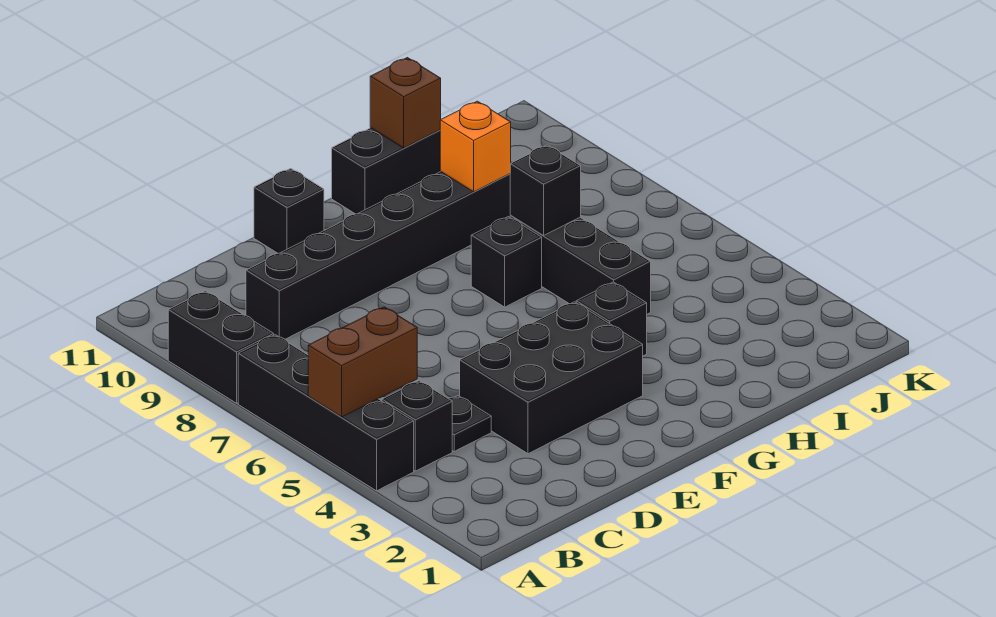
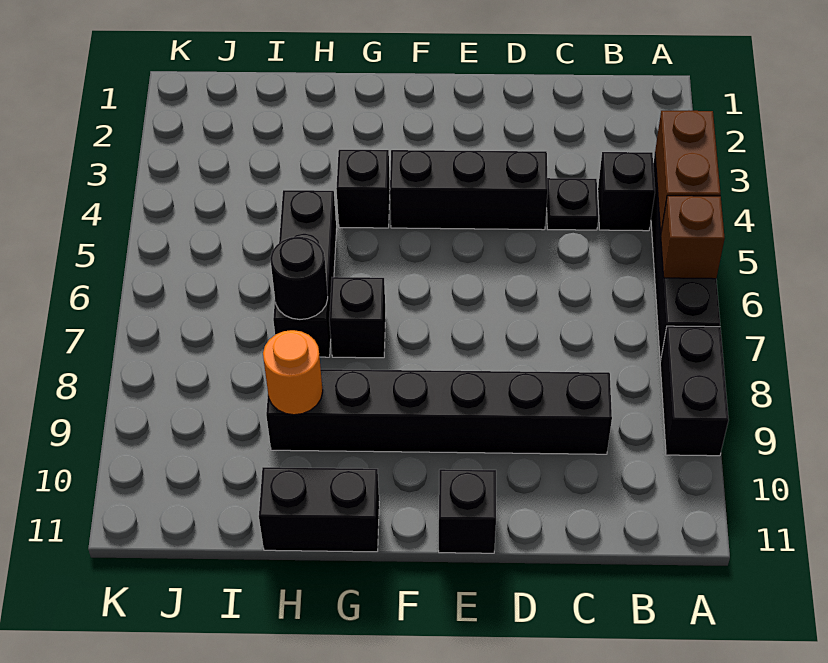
brown 1x2 brick [308,307,417,417] -> brown 1x2 brick turned to [655,110,721,233]
black 2x3 brick [460,302,643,454] -> black 1x3 brick [390,150,548,230]
black 1x1 brick [510,145,581,235] -> black 1x1 round brick [270,237,328,319]
orange 1x1 brick [440,101,511,192] -> orange 1x1 round brick [263,330,323,415]
brown 1x1 brick [370,58,441,148] -> brown 1x1 brick moved to [661,196,725,279]

